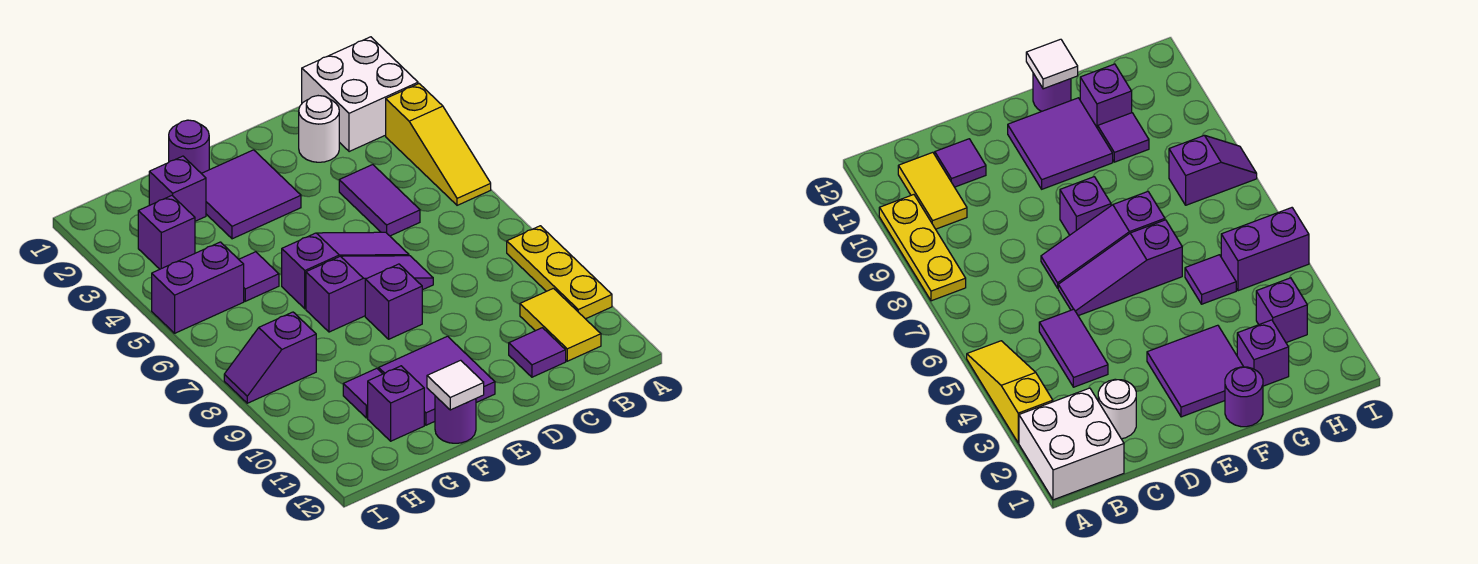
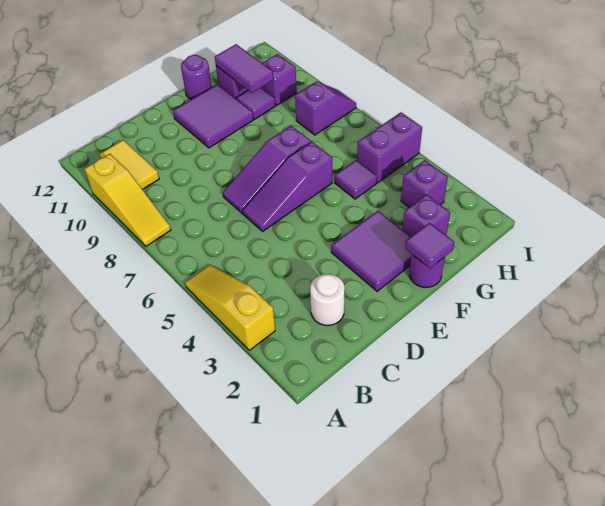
white 2x2 brick [302,37,418,152] -> none
yellow 1x3 plate [507,226,612,319] -> yellow 1x3 slope [85,154,171,246]
purple 1x2 tile [339,165,420,236] -> purple 1x2 tile moved to [215,44,273,93]
purple 1x1 tile [509,328,566,377] -> purple 1x1 tile moved to [405,223,454,268]
purple 1x1 brick [365,264,422,339] -> purple 1x1 brick moved to [261,54,297,106]
white 1x1 tile [427,360,484,410] -> none

